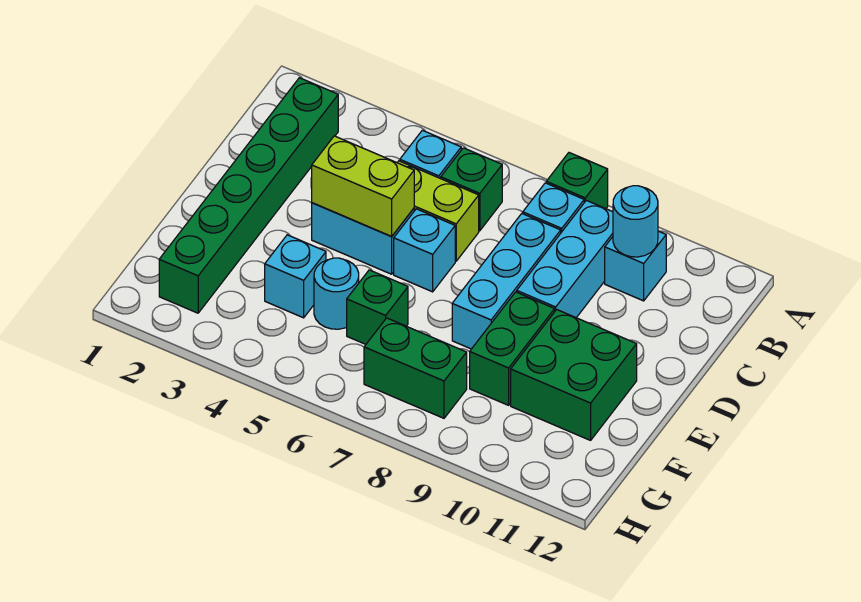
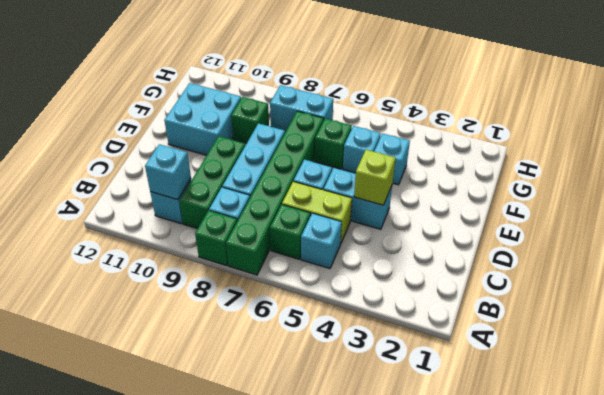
green 1x6 brick [159,78,338,313] -> green 1x6 brick moved to [226,111,324,275]
cyan 1x3 brick [517,200,613,318] -> green 1x3 brick [180,136,245,229]
cyan 1x1 round brick [613,186,658,257] -> cyan 1x1 brick [145,144,191,200]
lime 1x2 brick [312,136,414,236] -> lime 1x1 brick [354,150,396,205]
green 1x2 brick [470,292,555,405] -> green 1x1 brick [231,97,269,143]
green 2x2 brick [511,310,637,440] -> cyan 2x2 brick [164,83,241,155]
cyan 1x1 round brick [314,258,359,329] -> cyan 1x1 brick [343,126,381,173]
green 1x2 brick [364,318,467,418] -> cyan 1x2 brick [270,85,333,132]

